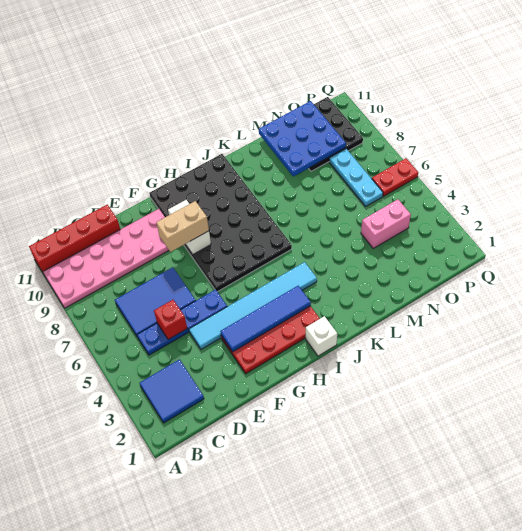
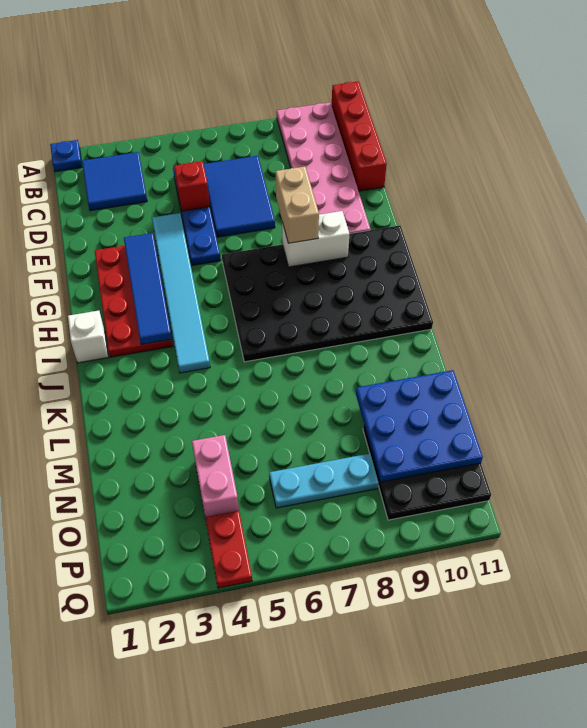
none -> blue 1x1 plate [50,140,82,172]
red 1x2 plate [372,158,418,196] -> red 1x2 plate moved to [205,511,252,588]

